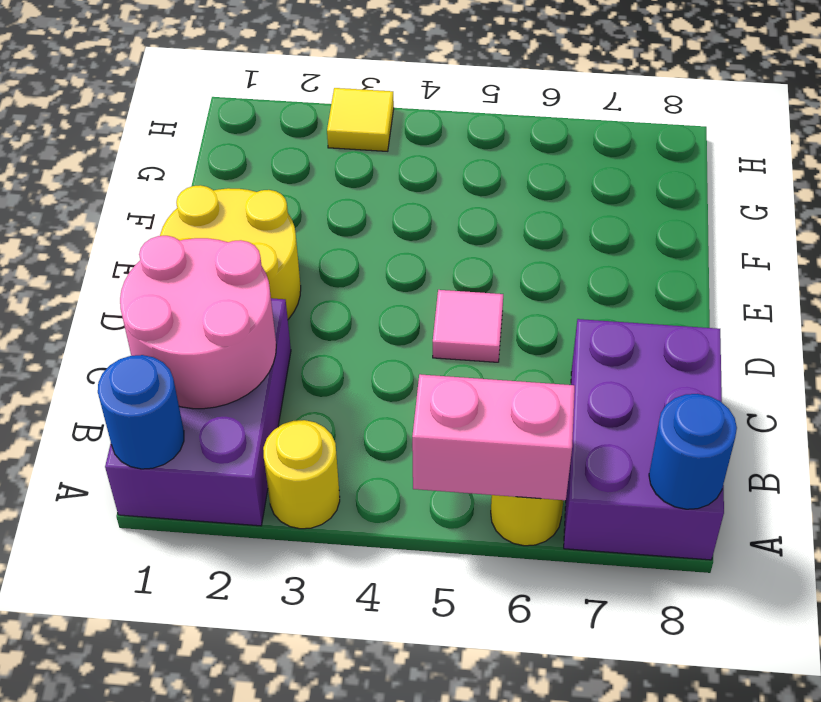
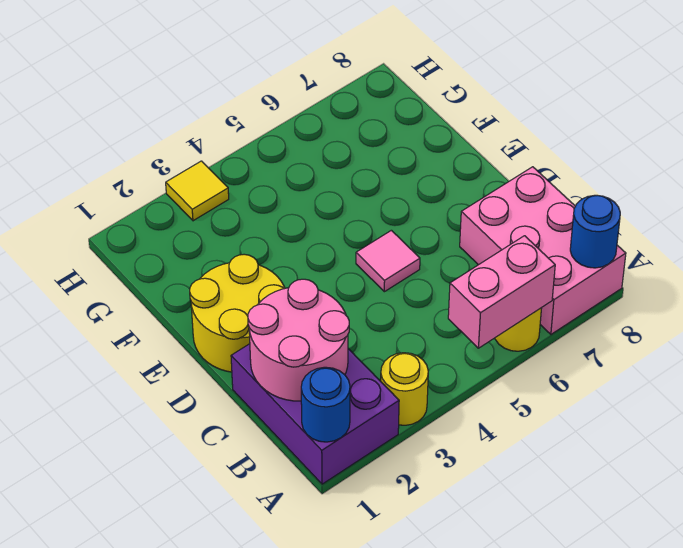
purple 2x3 brick [564,319,724,560] -> pink 2x3 brick [460,167,626,334]

